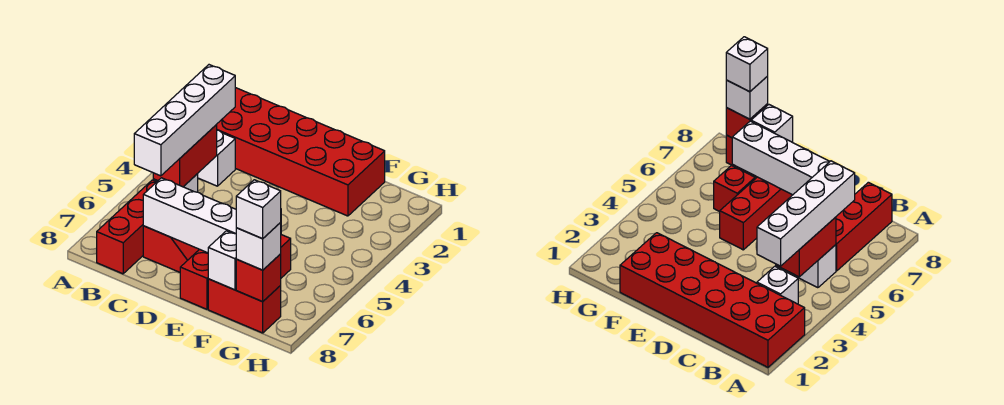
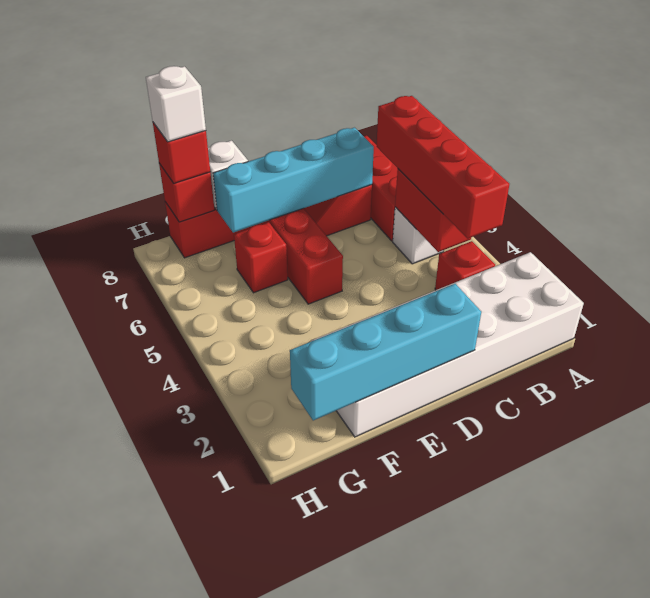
red 2x6 brick [216,88,385,216] -> white 2x6 brick [311,252,584,437]
white 1x1 brick [198,130,235,186] -> red 1x1 brick [435,241,495,290]
white 1x4 brick [134,65,235,176] -> red 1x4 brick [377,96,509,238]
white 1x4 brick [143,178,236,253] -> cyan 1x4 brick [213,128,374,233]
none -> cyan 1x4 brick [290,284,481,421]
white 1x1 brick [236,223,281,270] -> red 1x1 brick [153,123,210,184]

